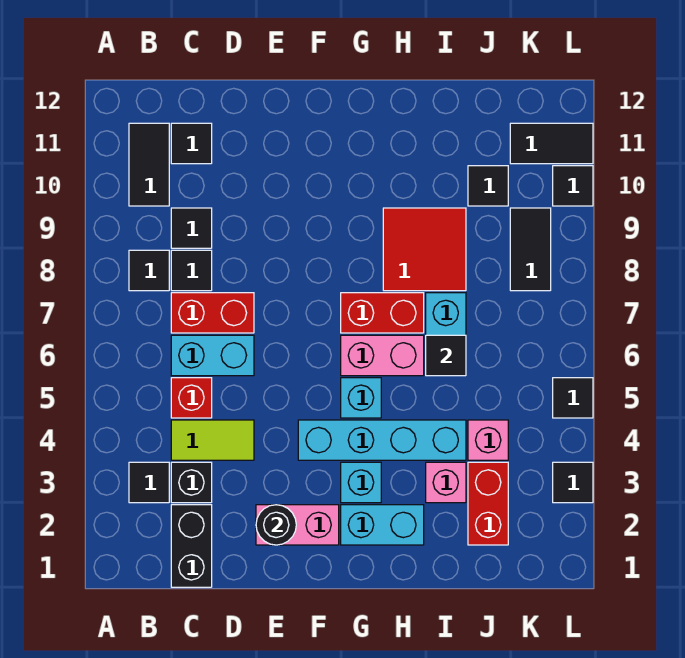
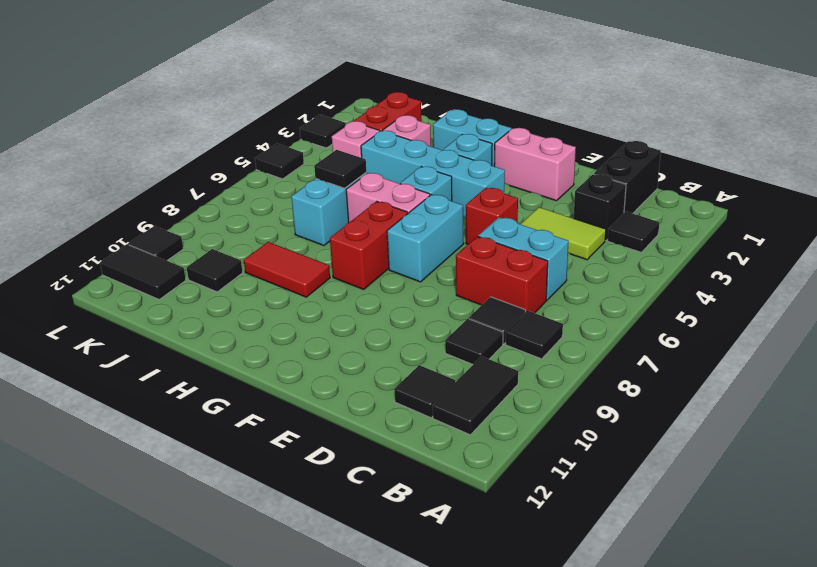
red 1x1 brick [171,378,212,418] -> red 1x1 brick moved to [466,188,518,244]
black 1x1 round brick [256,505,296,545] -> none
none -> cyan 1x2 brick [387,194,464,282]
red 1x2 brick [341,293,424,333] -> red 1x2 brick turned to [330,201,408,289]
red 2x2 tile [383,208,466,291] -> red 1x2 tile [244,242,330,297]
black 1x2 tile [510,208,551,291] -> none

